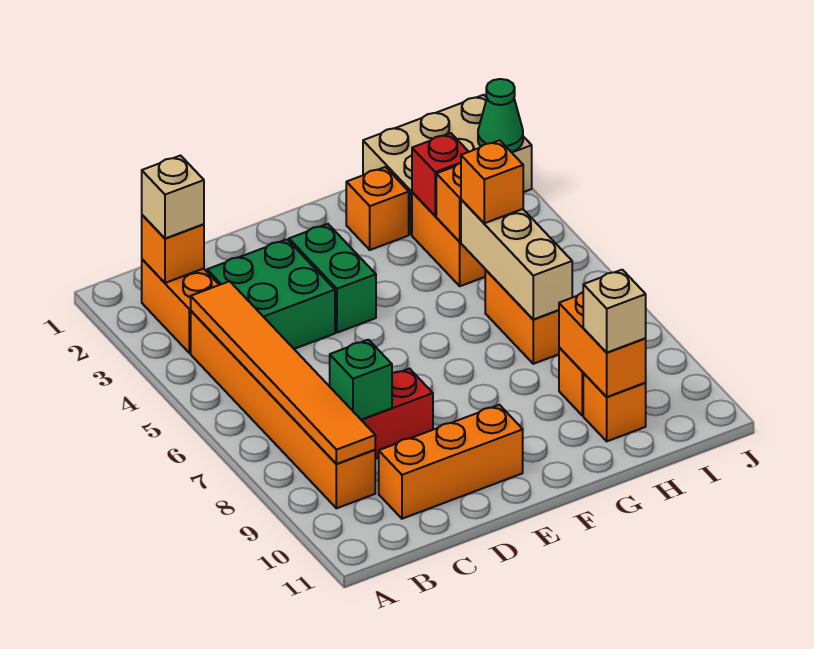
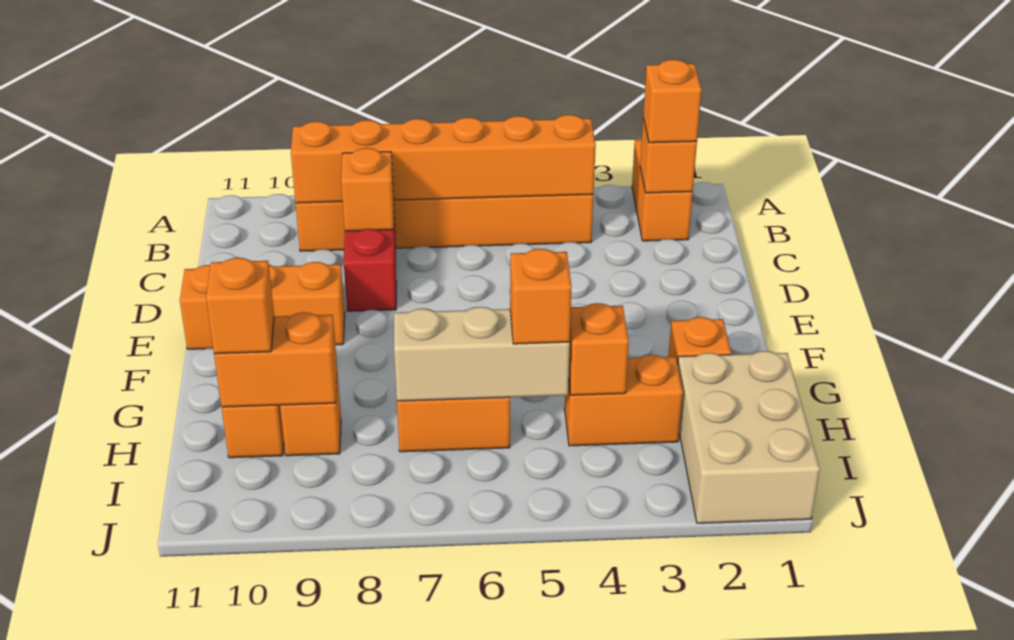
orange 1x2 brick [142,259,219,353] -> orange 1x2 brick turned to [632,140,693,241]
tan 1x1 brick [142,156,204,239] -> orange 1x1 brick [643,60,702,143]
orange 1x6 tile [191,281,375,464] -> orange 1x6 brick [291,115,596,203]
green 2x2 brick [207,239,335,349] -> none
green 1x1 brick [330,340,392,420] -> orange 1x1 brick [341,148,394,231]
orange 1x3 brick [379,405,523,519] -> orange 1x3 brick turned to [180,262,345,349]
green 1x2 brick [289,224,376,333] -> none
red 1x1 brick [412,133,469,216] -> none
tan 1x1 brick [583,270,646,353] -> orange 1x1 brick [206,258,274,354]
green 1x1 cone [478,79,523,152] -> none

